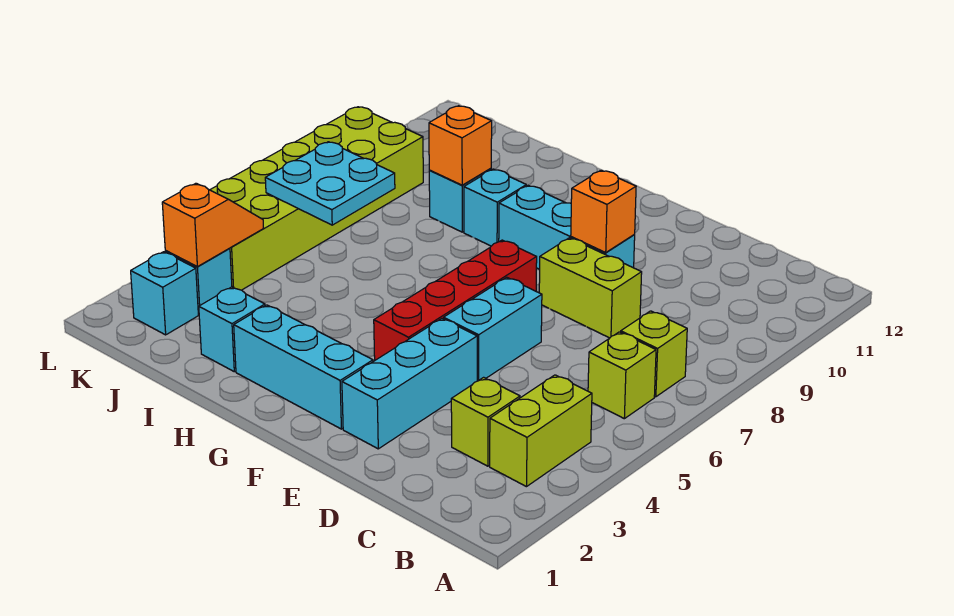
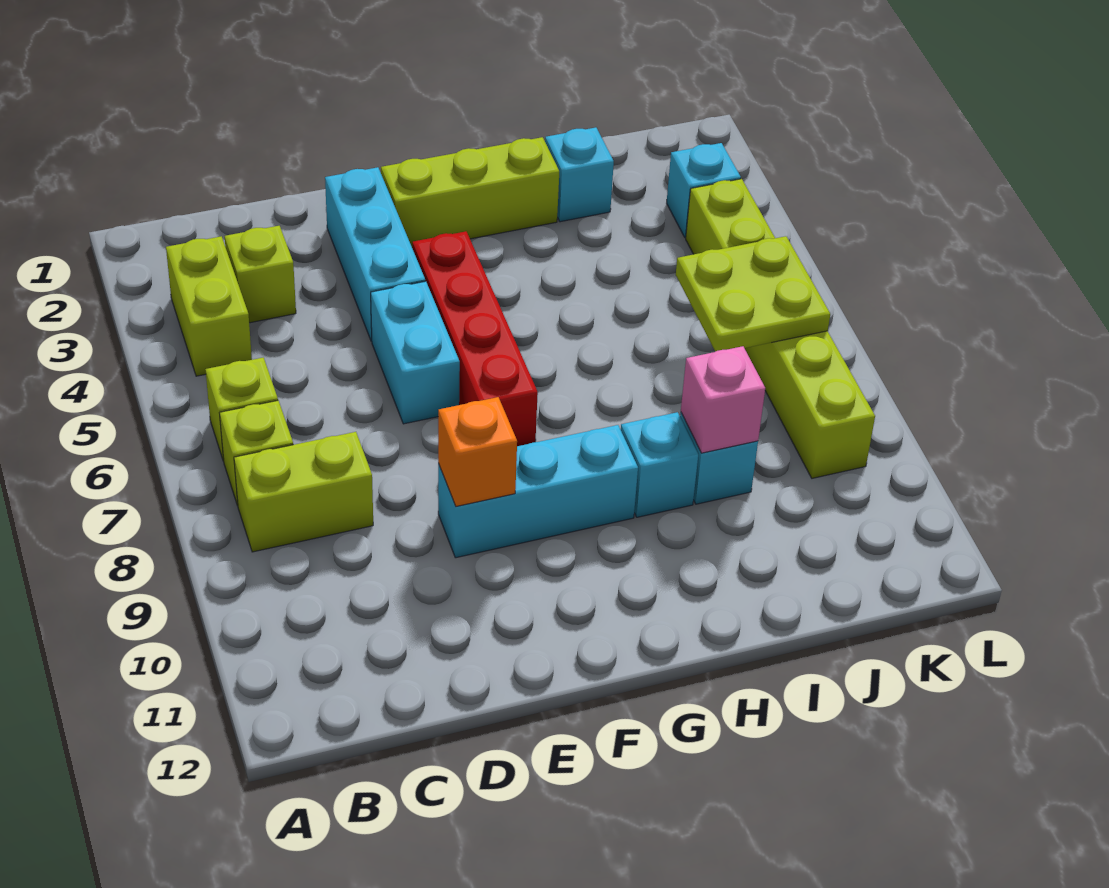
lime 1x2 brick [539,238,642,338] -> lime 1x2 brick moved to [234,432,373,552]
cyan 1x3 brick [234,305,373,429] -> lime 1x3 brick [381,137,559,246]
orange 1x1 brick [429,106,492,185] -> pink 1x1 brick [681,346,765,453]
cyan 2x2 plate [265,142,395,225] -> lime 2x2 plate [676,236,830,352]
cyan 1x1 brick [131,252,198,335] -> none
orange 1x2 slope [162,183,263,267] -> none
lime 2x6 brick [210,107,423,290] -> lime 1x6 brick [686,179,875,478]

